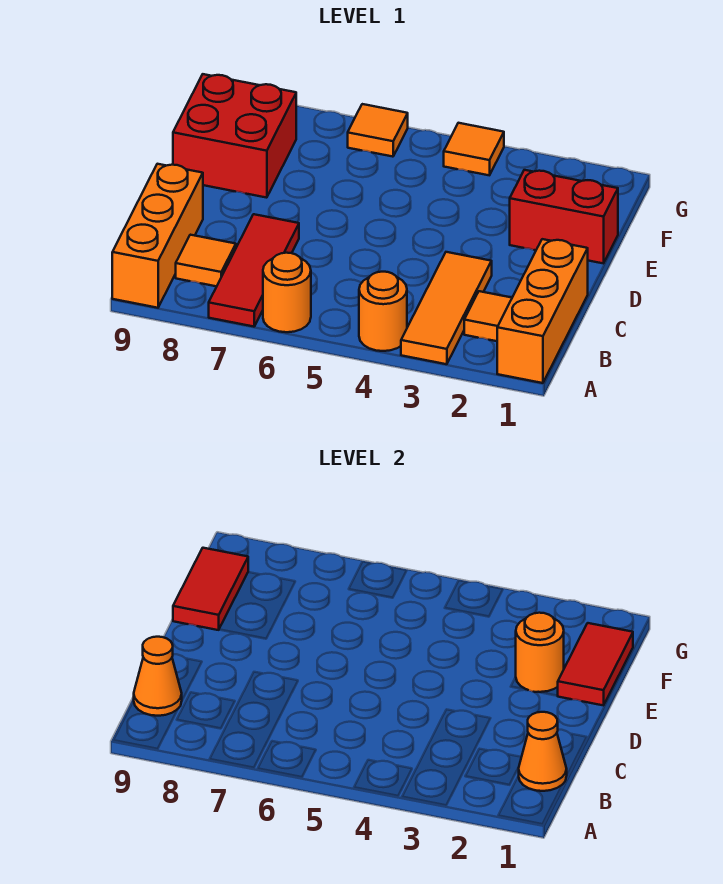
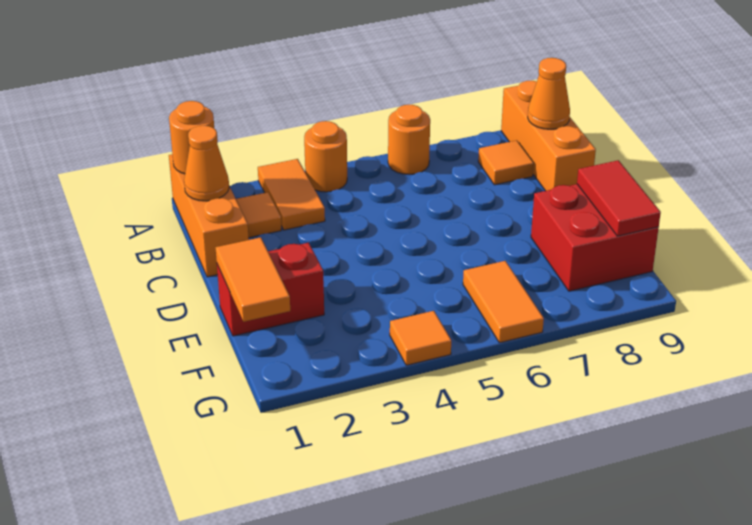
orange 1x3 tile [401,252,492,364] -> orange 1x2 tile [258,159,325,230]
red 1x3 tile [209,214,299,327] -> none
red 1x2 tile [558,623,633,705] -> orange 1x2 tile [215,237,290,322]
orange 1x1 round brick [516,613,564,692] -> orange 1x1 round brick moved to [169,101,214,174]
orange 1x1 tile [348,104,408,157] -> orange 1x2 tile [463,261,544,343]

